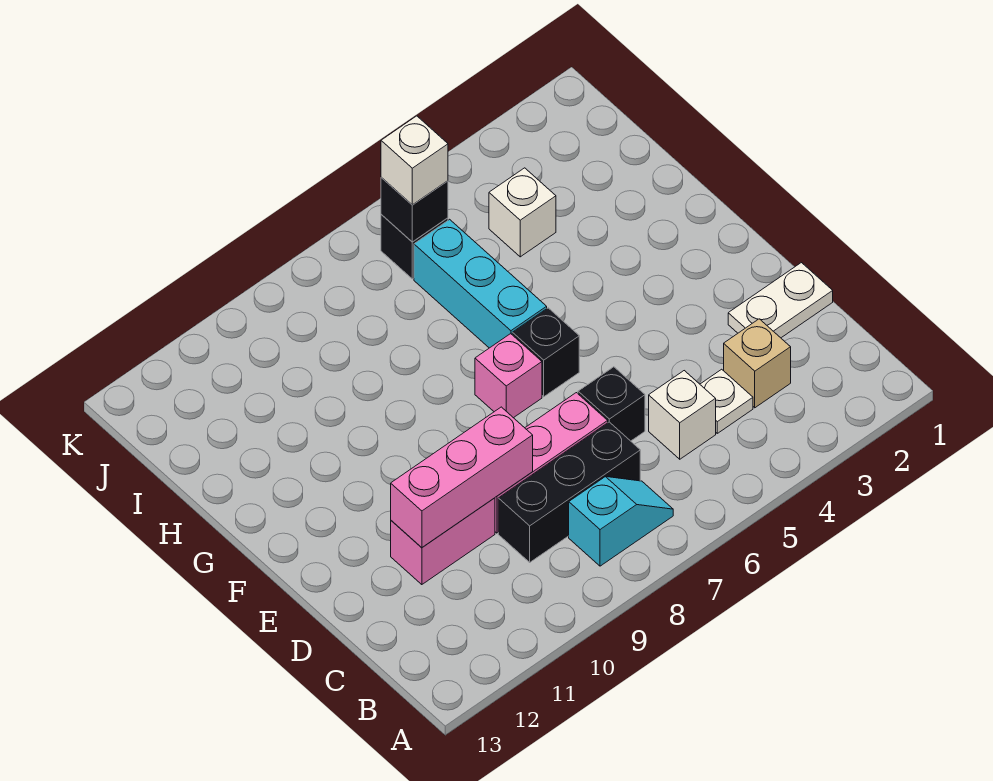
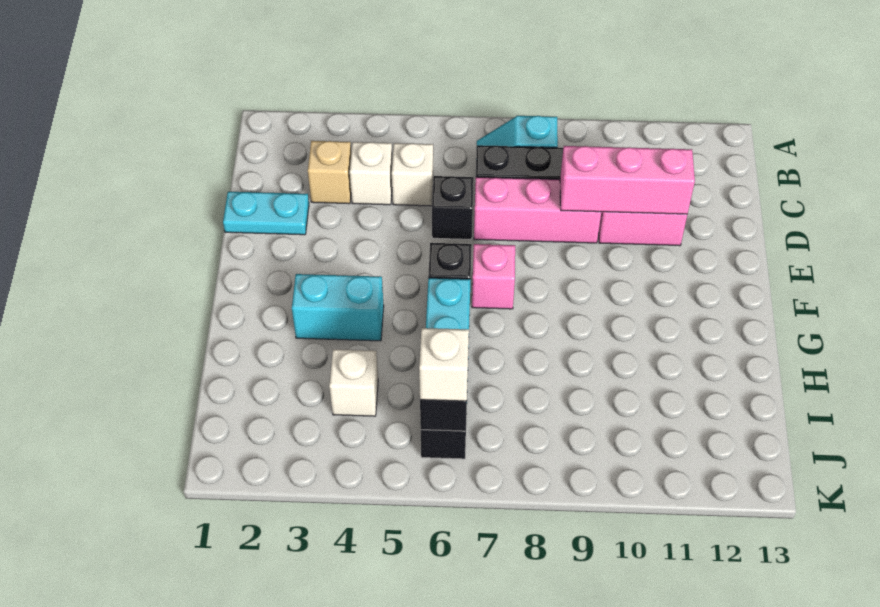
white 1x1 plate [700,369,753,433] -> white 1x1 brick [350,142,393,205]
white 1x2 plate [728,263,833,338] -> cyan 1x2 plate [223,192,309,235]
none -> cyan 1x2 brick [292,274,384,341]

